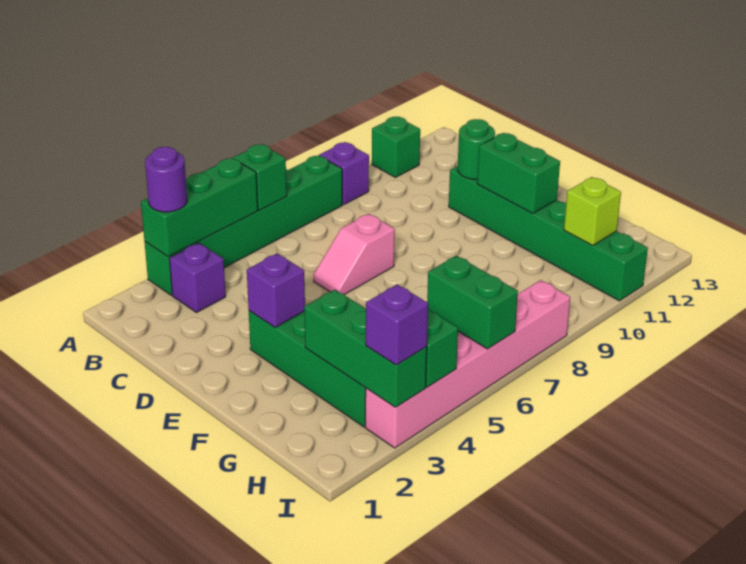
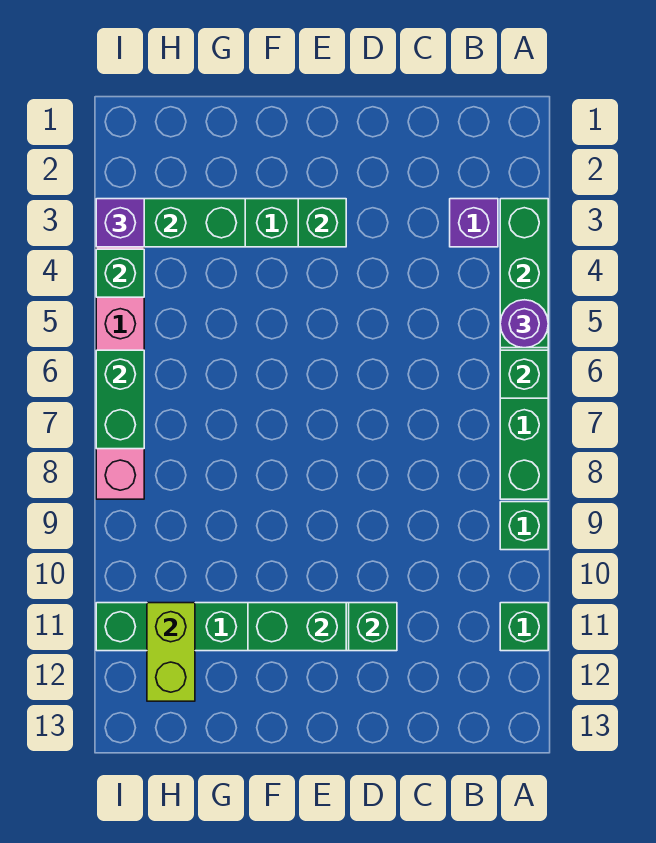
purple 1x1 round brick [145,147,187,212] -> purple 1x1 round brick moved to [500,300,548,348]
purple 1x1 brick [319,142,369,205] -> green 1x1 brick [500,502,548,550]
pink 1x2 slope [314,214,395,295] -> none
green 1x1 round brick [458,119,495,179] -> green 1x1 brick [349,603,397,651]
purple 1x1 brick [247,253,305,327] -> green 1x1 brick [298,199,346,247]
green 1x2 brick [427,256,518,349] -> green 1x2 brick turned to [96,350,144,449]
lime 1x1 brick [564,177,621,245] -> lime 1x2 brick [147,603,195,701]

